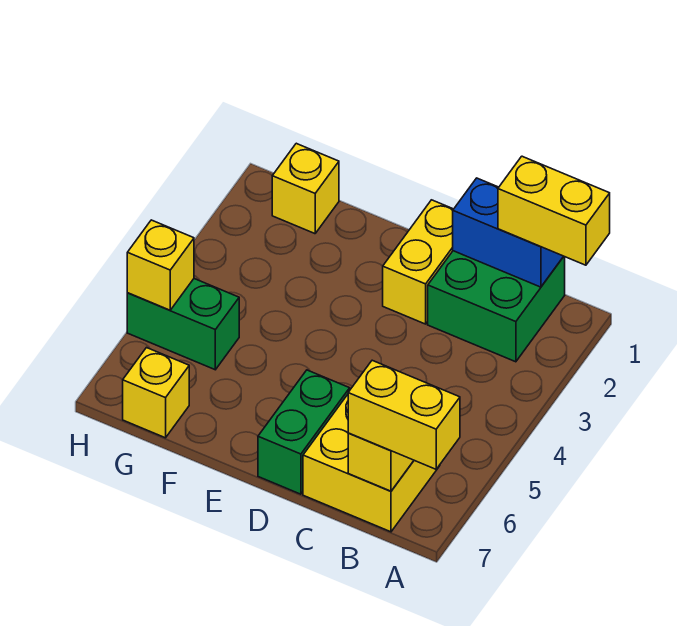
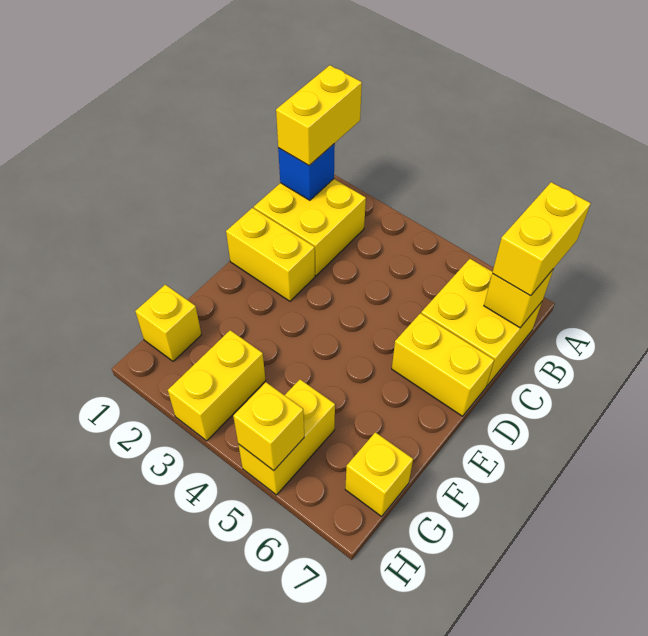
green 2x2 brick [428,251,565,362] -> yellow 2x2 brick [254,179,366,276]
blue 1x2 brick [453,178,564,287] -> blue 1x1 brick [278,144,335,200]
green 1x2 brick [258,370,350,494] -> yellow 1x2 brick [392,313,494,416]
none -> yellow 1x2 brick [168,330,266,441]
green 1x2 brick [127,279,239,370] -> yellow 1x2 brick [238,380,335,495]

